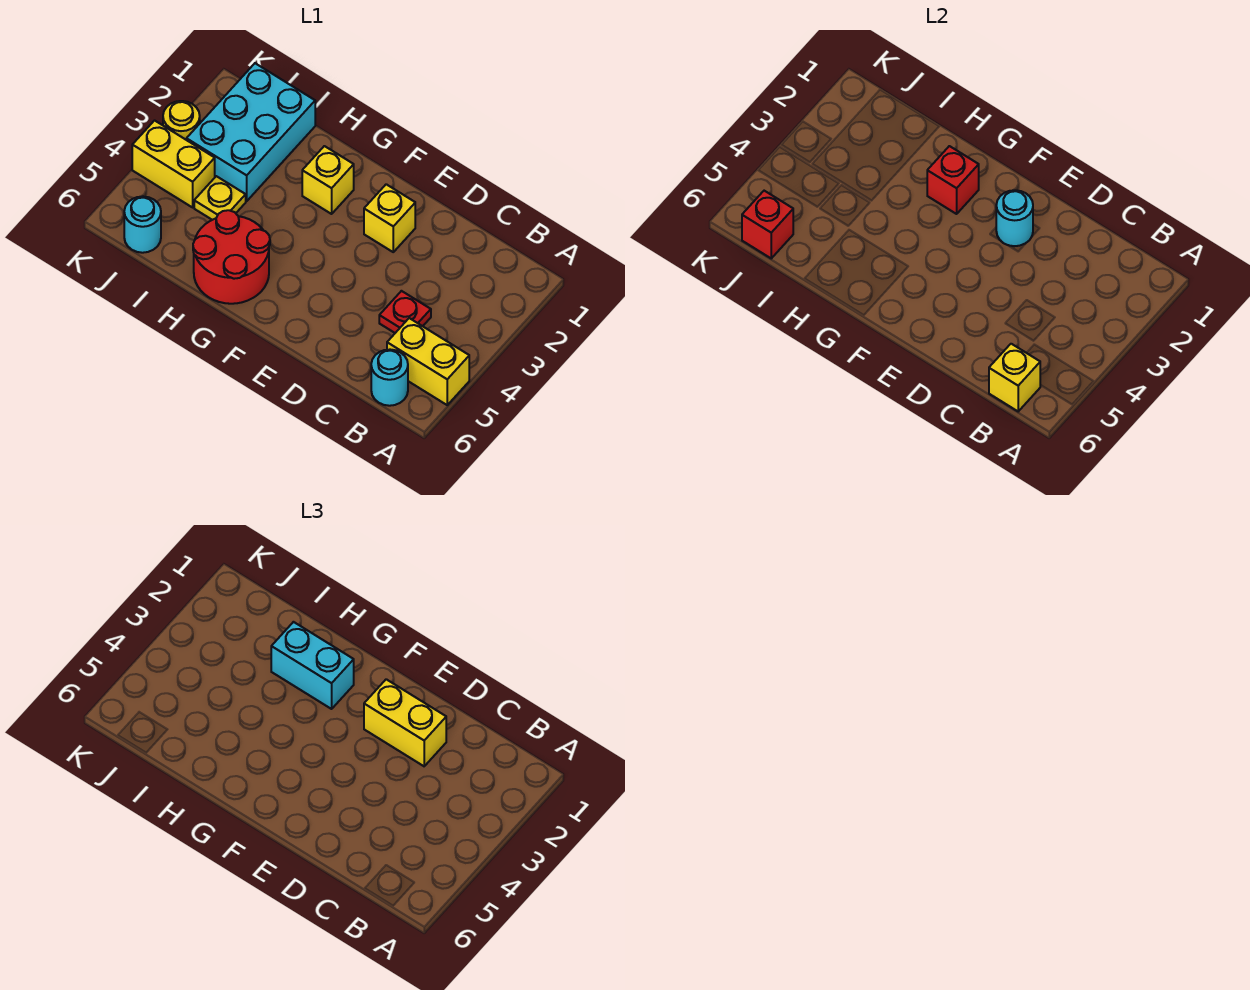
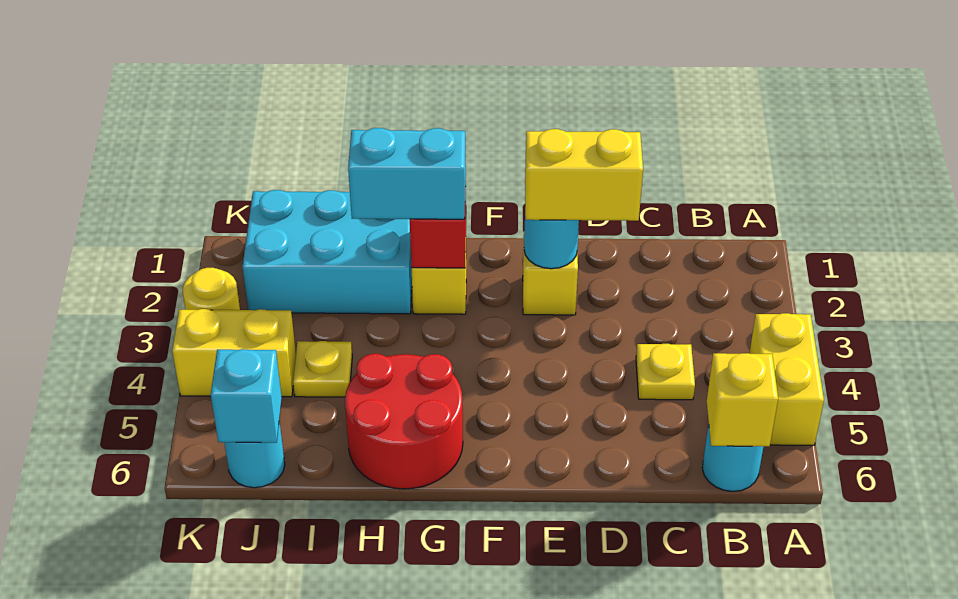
yellow 1x2 brick [387,318,469,405] -> yellow 1x2 brick turned to [749,313,824,445]
red 1x1 plate [379,291,431,333] -> yellow 1x1 plate [636,344,695,400]
cyan 2x3 brick [186,63,315,201] -> cyan 2x3 brick turned to [243,190,412,314]
red 1x1 brick [742,191,793,258] -> cyan 1x1 brick [211,349,282,443]

